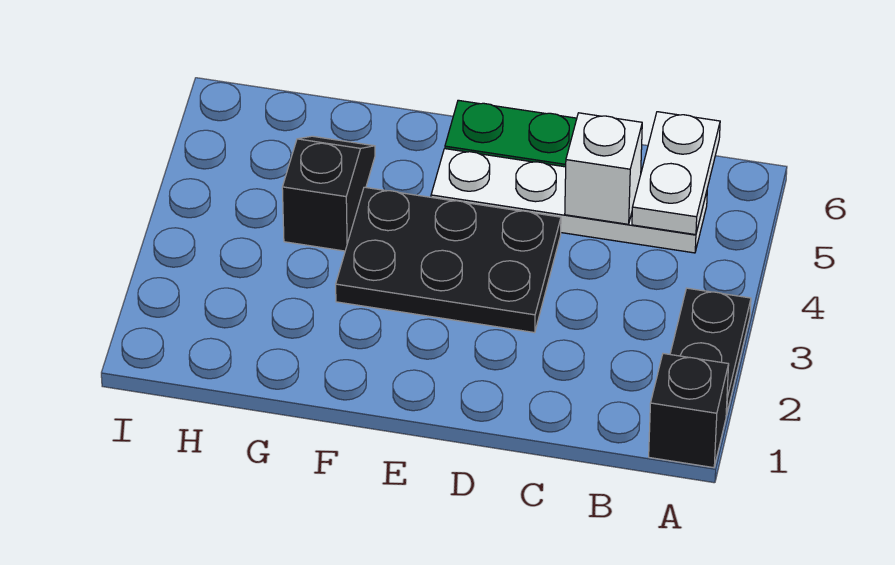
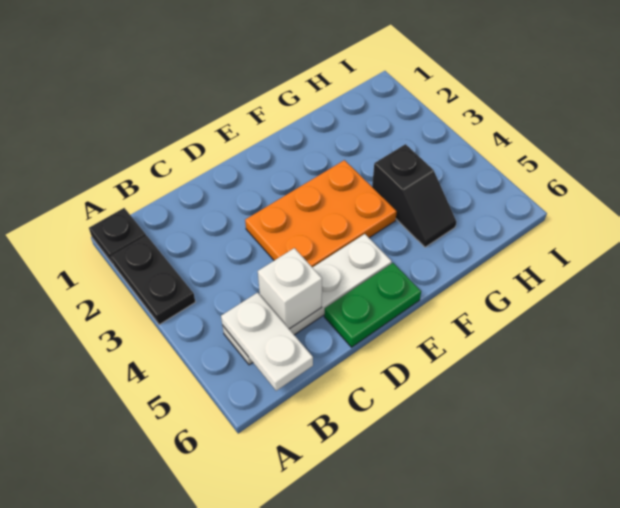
black 1x1 brick [649,354,729,468] -> black 1x1 plate [89,208,146,264]
black 2x3 plate [336,187,561,333] -> orange 2x3 plate [245,160,397,267]

